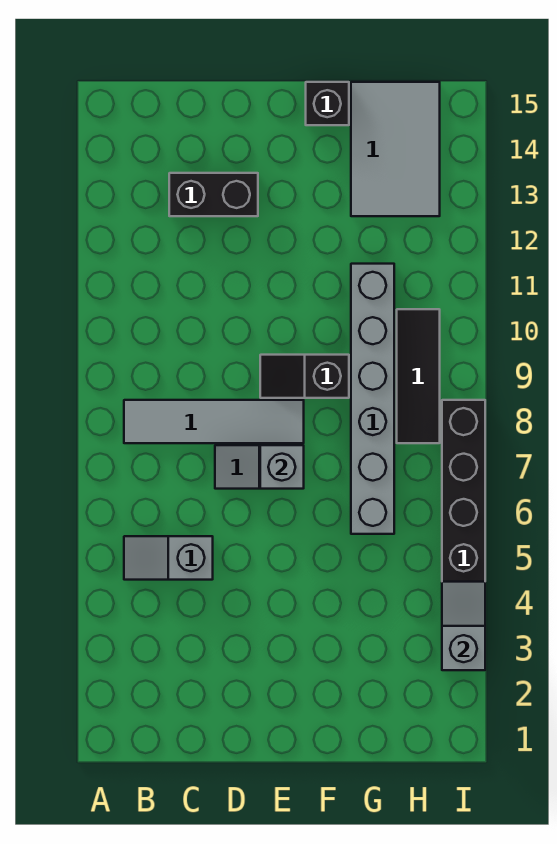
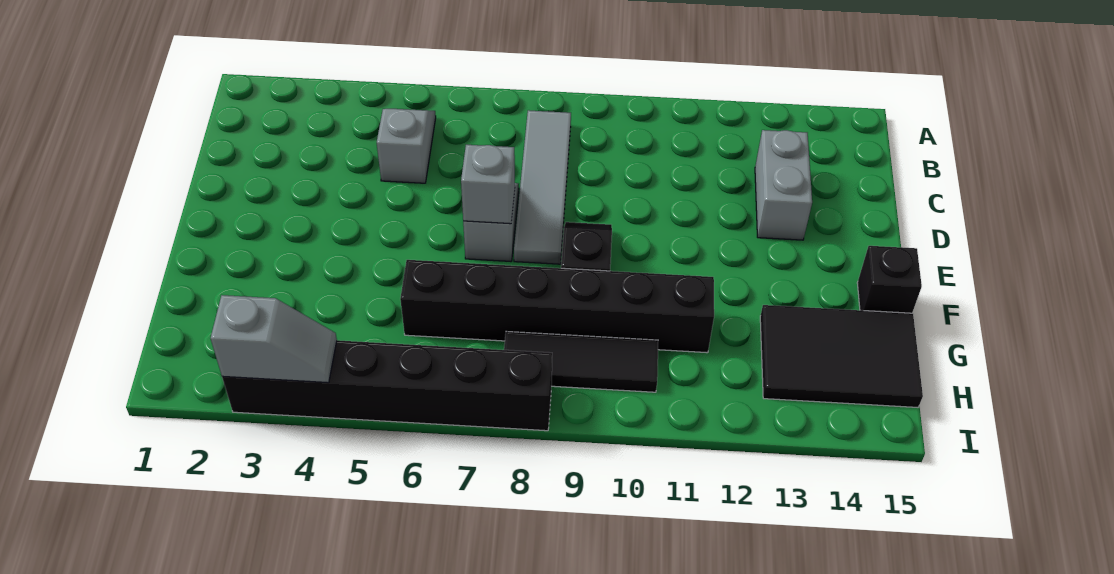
black 1x2 brick [169,173,258,216] -> grey 1x2 brick [755,130,812,240]
grey 1x6 brick [351,264,394,534] -> black 1x6 brick [400,260,714,353]
grey 2x3 tile [351,82,440,216] -> black 2x3 tile [760,305,923,407]

